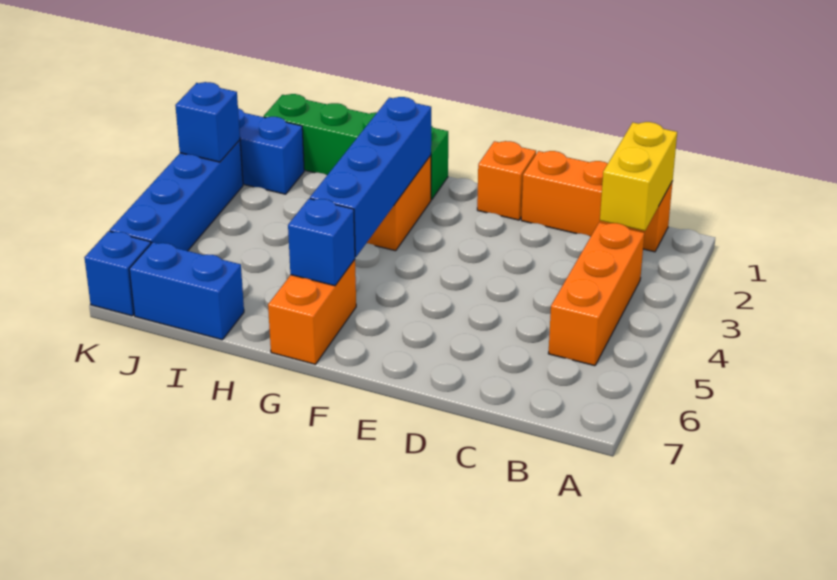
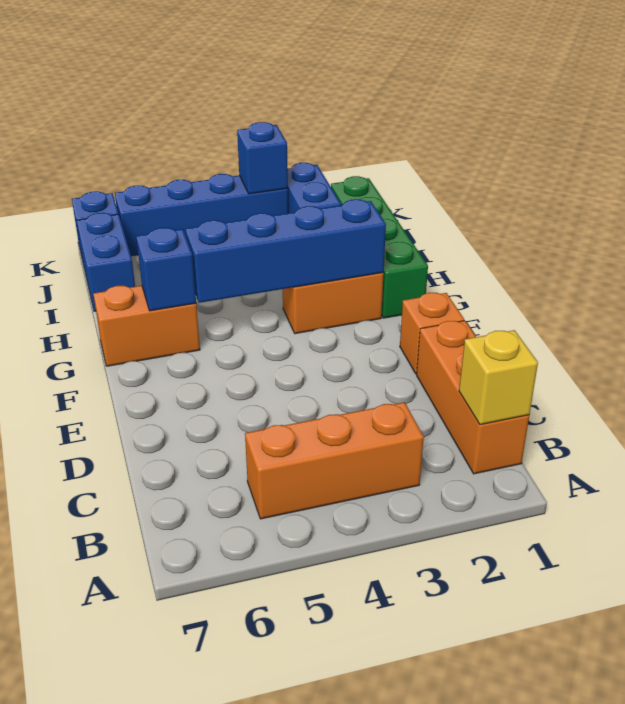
yellow 1x2 brick [600,122,677,231] -> yellow 1x1 brick [459,330,538,425]

